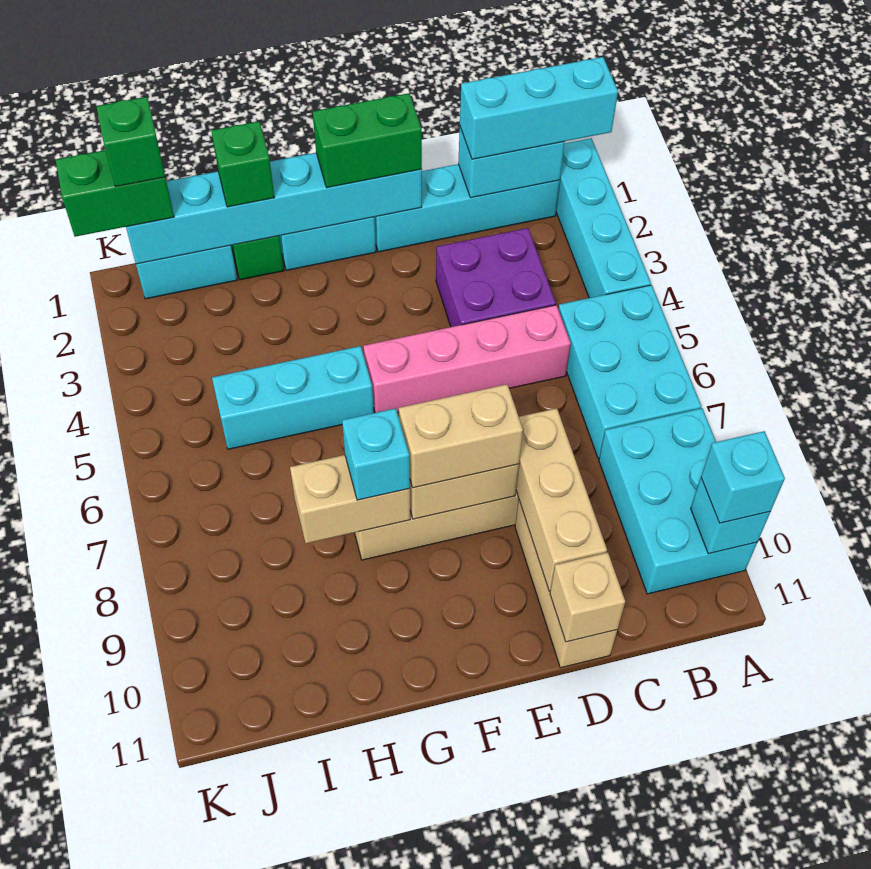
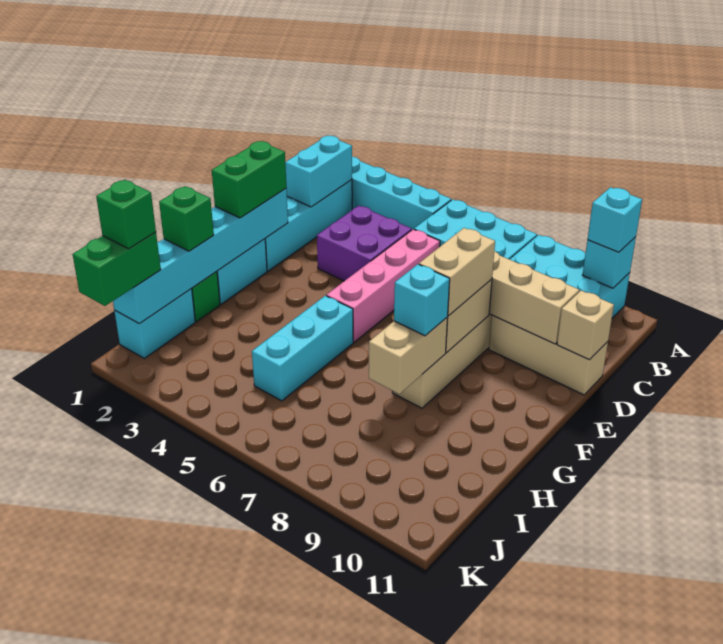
cyan 1x3 brick [460,57,618,159] -> none

